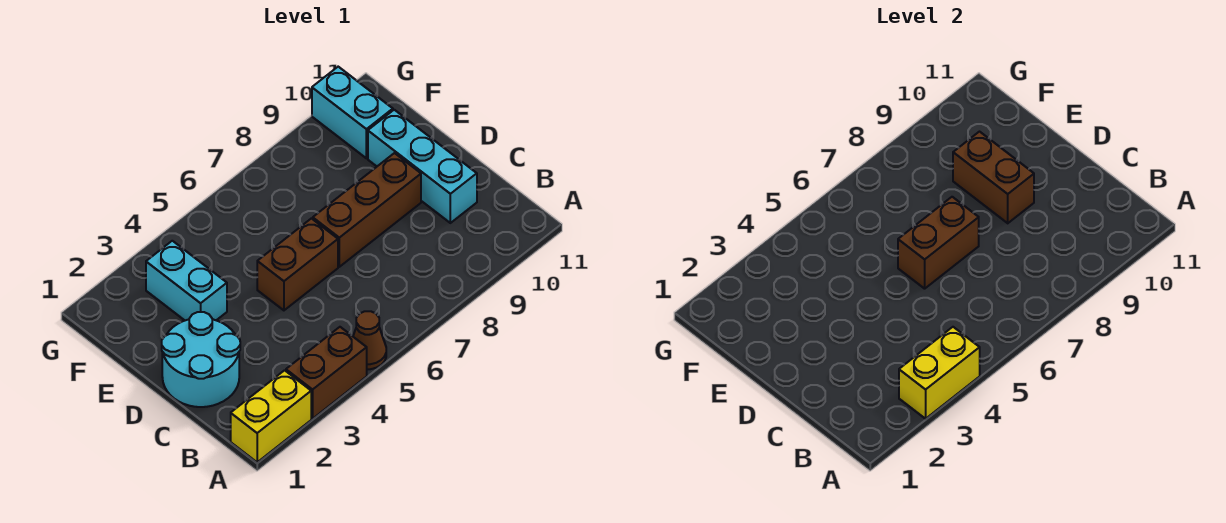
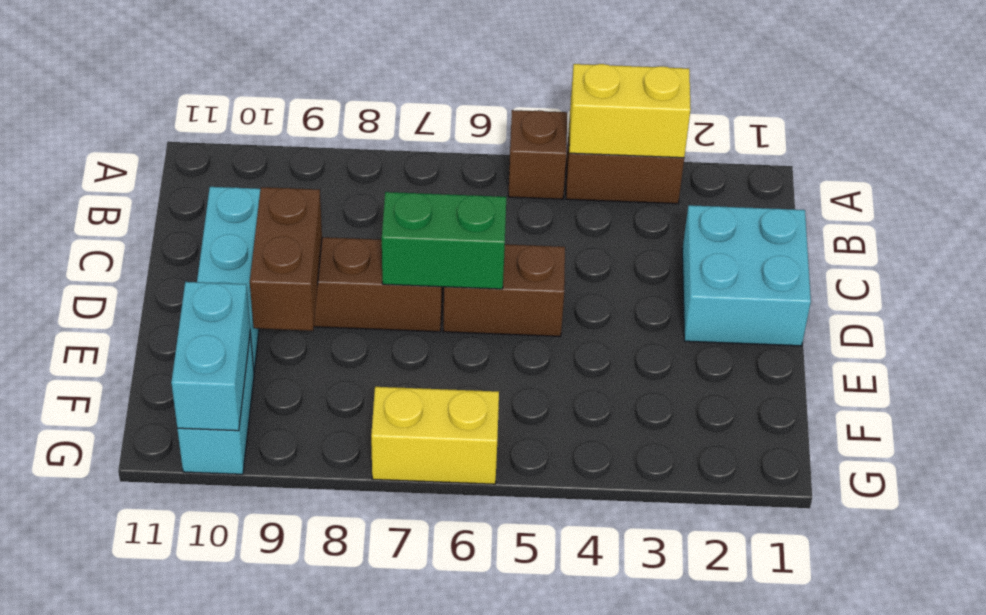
yellow 1x2 brick [231,370,311,462] -> yellow 1x2 brick moved to [371,387,499,484]
brown 1x1 cone [353,311,386,369] -> brown 1x1 brick [508,110,567,199]
cyan 2x2 round brick [162,312,240,407] -> cyan 2x2 brick [682,205,811,346]
brown 1x2 brick [898,197,979,289] -> green 1x2 brick [382,192,506,289]
cyan 1x2 brick [146,241,227,320] -> cyan 1x2 brick moved to [171,282,250,431]

